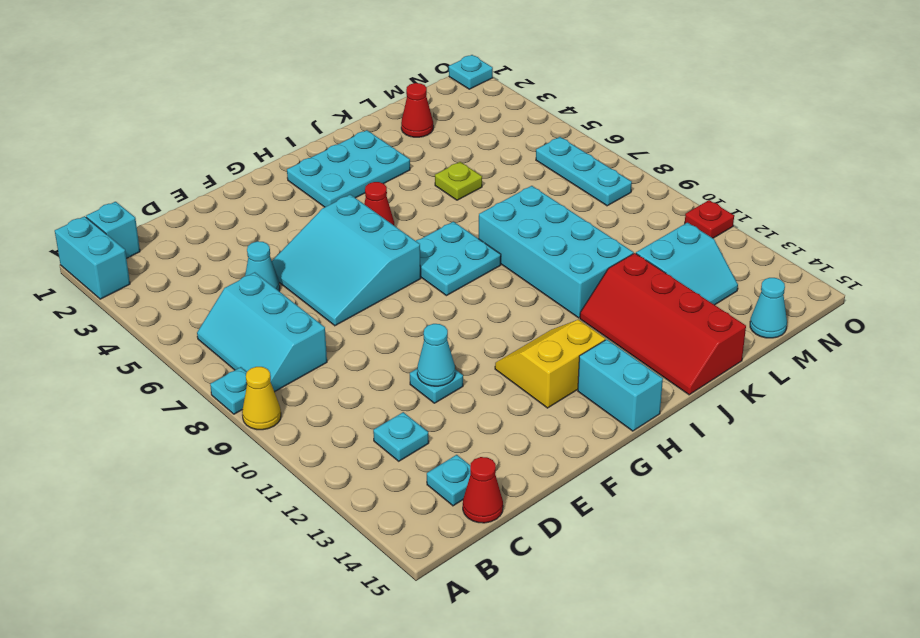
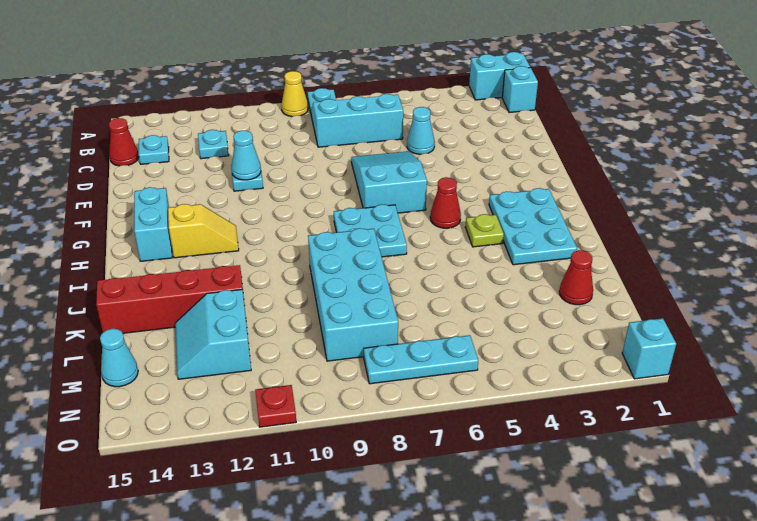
cyan 3x3 slope [272,195,421,326] -> cyan 2x3 slope [351,151,427,213]
yellow 2x2 slope [495,320,605,408] -> yellow 1x2 slope [168,204,239,258]
cyan 1x2 brick [578,339,663,431] -> cyan 1x2 brick turned to [134,187,172,261]
cyan 2x4 brick [479,186,634,318] -> cyan 2x4 brick turned to [308,228,398,361]
lime 1x1 plate [435,162,482,200] -> lime 1x1 plate moved to [465,214,504,247]
cyan 1x1 plate [449,55,493,89] -> cyan 1x1 brick [622,318,676,379]

